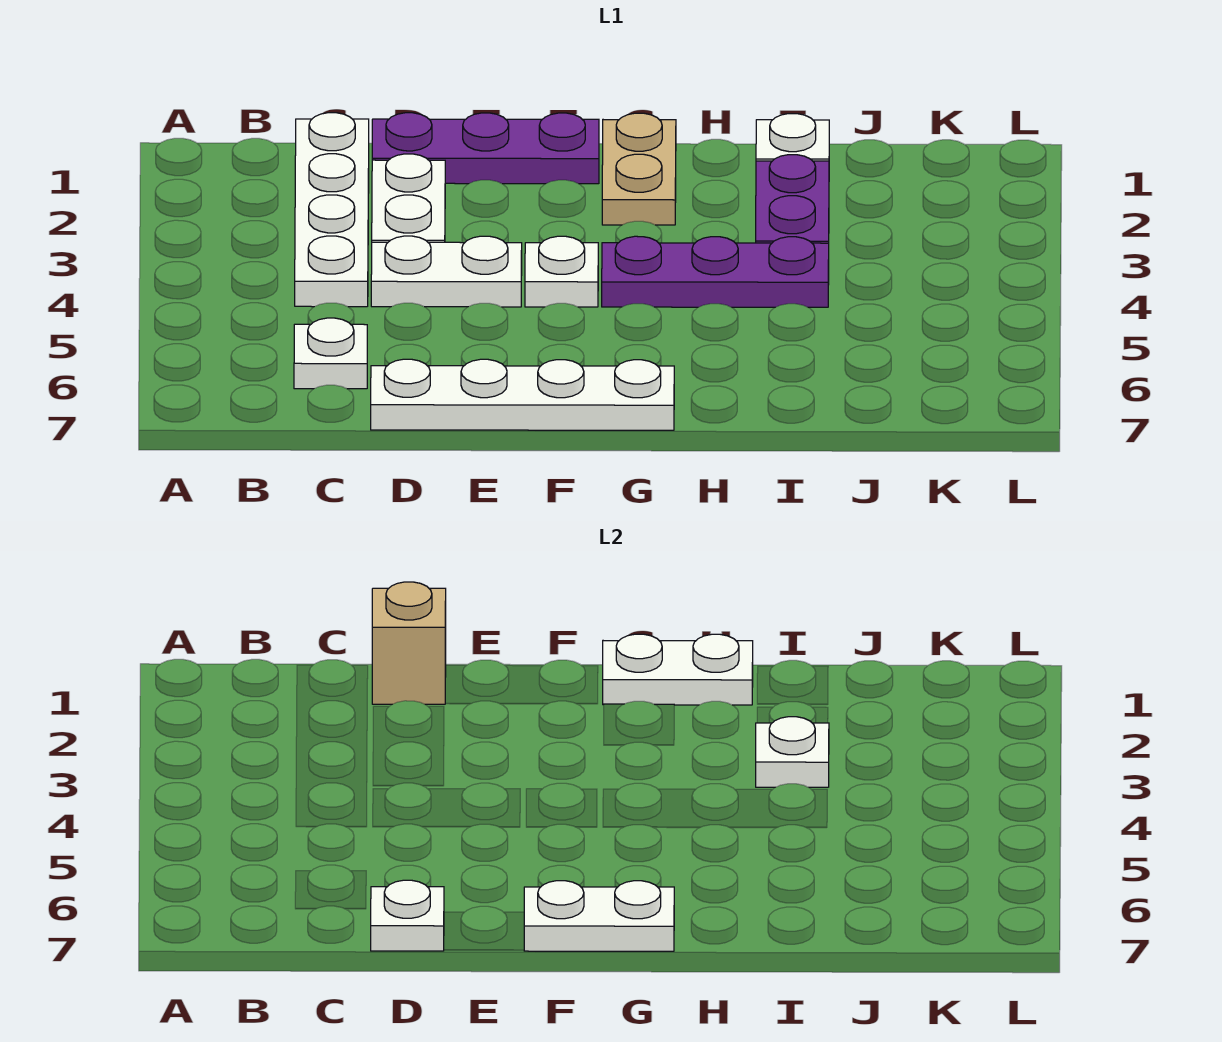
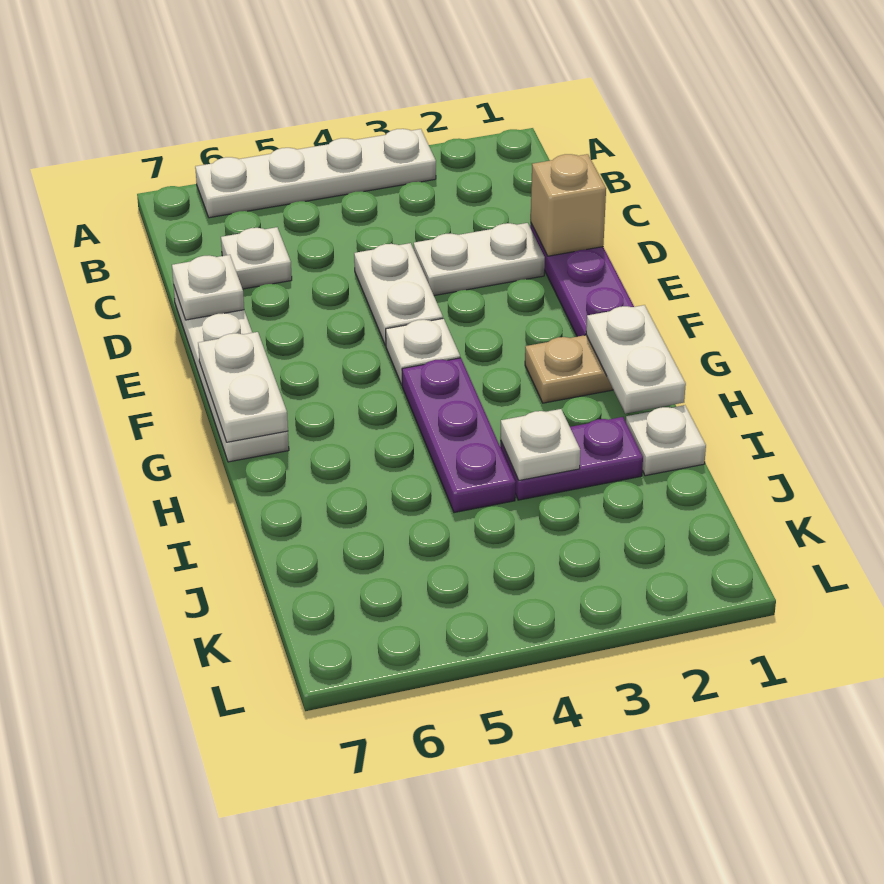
white 1x4 plate [295,113,369,307] -> white 1x4 plate moved to [195,129,436,218]

